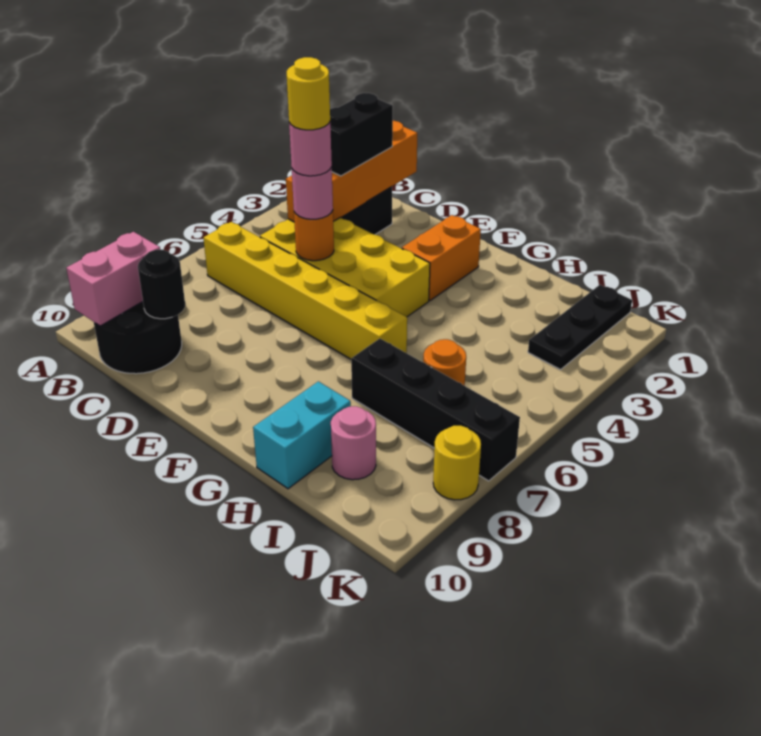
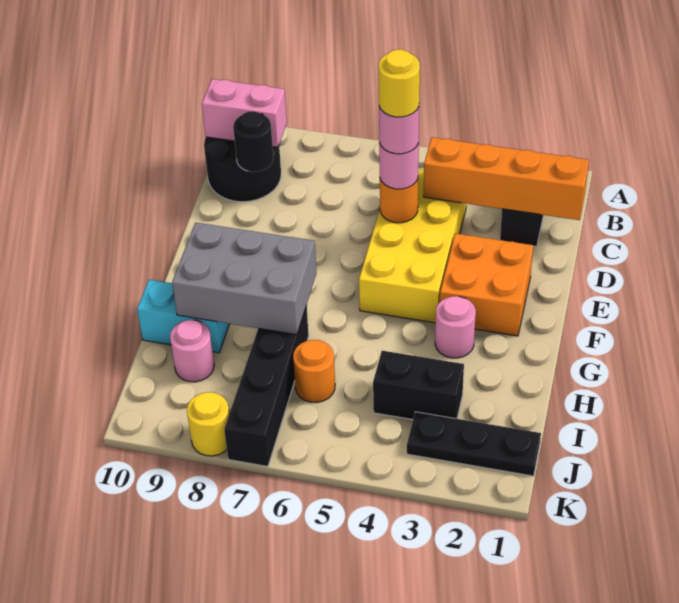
yellow 1x6 brick [203,222,407,359] -> none
black 1x2 brick [330,93,393,176] -> black 1x2 brick moved to [373,351,464,420]
orange 1x2 brick [402,215,481,301] -> orange 2x2 brick [440,233,533,336]
none -> pink 1x1 round brick [435,296,476,358]
none -> grey 2x3 brick [172,223,316,335]

